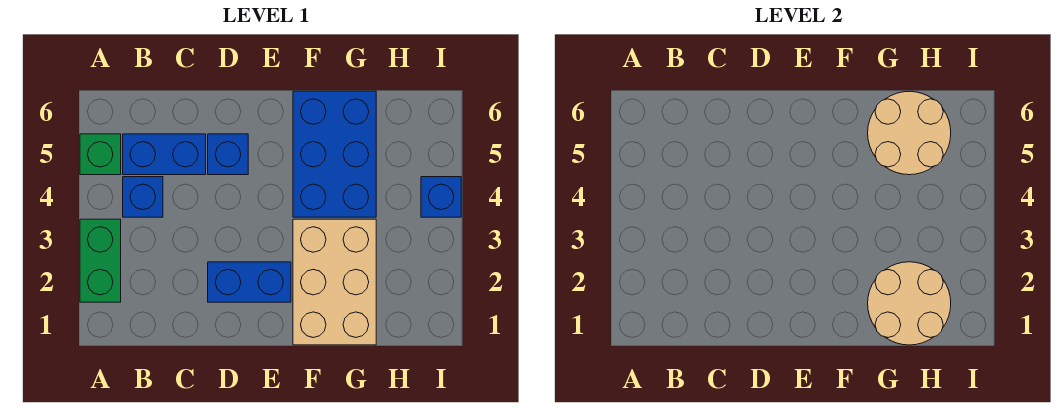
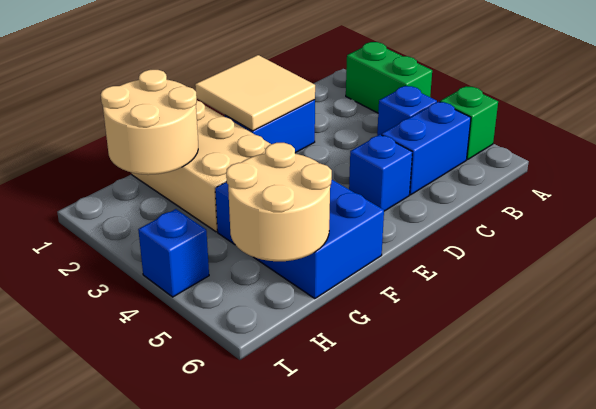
none -> tan 2x2 tile [195,55,315,131]

